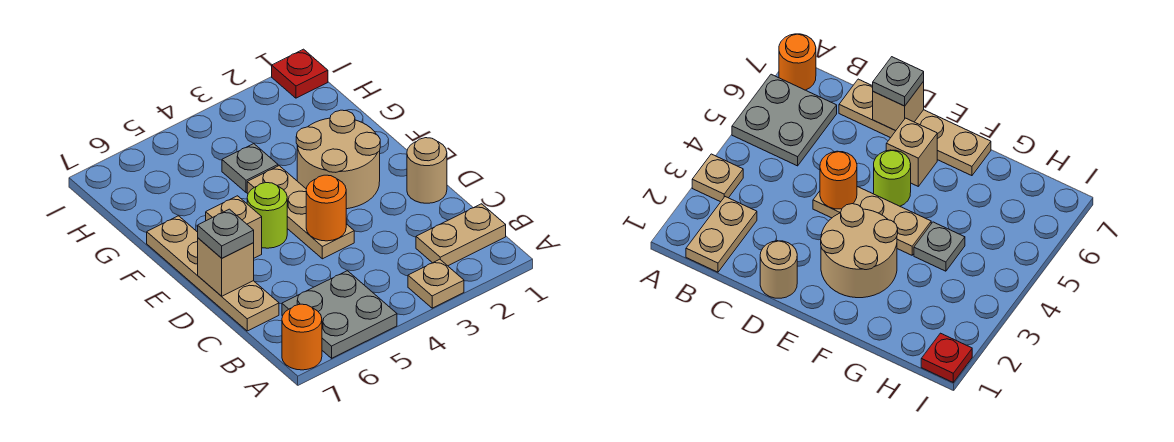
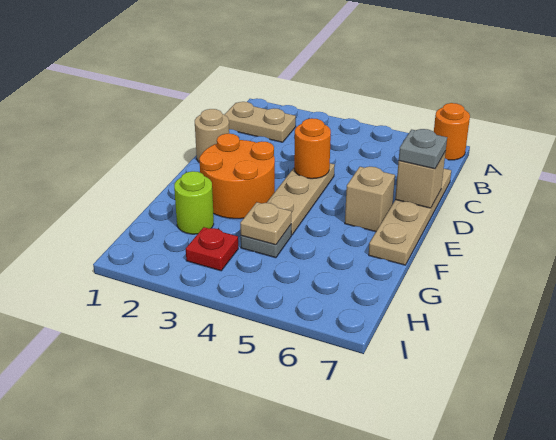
tan 1x1 plate [408,259,464,308] -> tan 1x1 plate moved to [240,202,292,245]
grey 2x2 plate [282,271,397,358] -> none
tan 2x2 round brick [296,110,380,209] -> orange 2x2 round brick [199,134,275,219]
lime 1x1 round brick [247,183,287,248] -> lime 1x1 round brick moved to [174,171,214,234]
red 1x1 plate [272,49,328,98] -> red 1x1 plate moved to [186,227,238,271]

